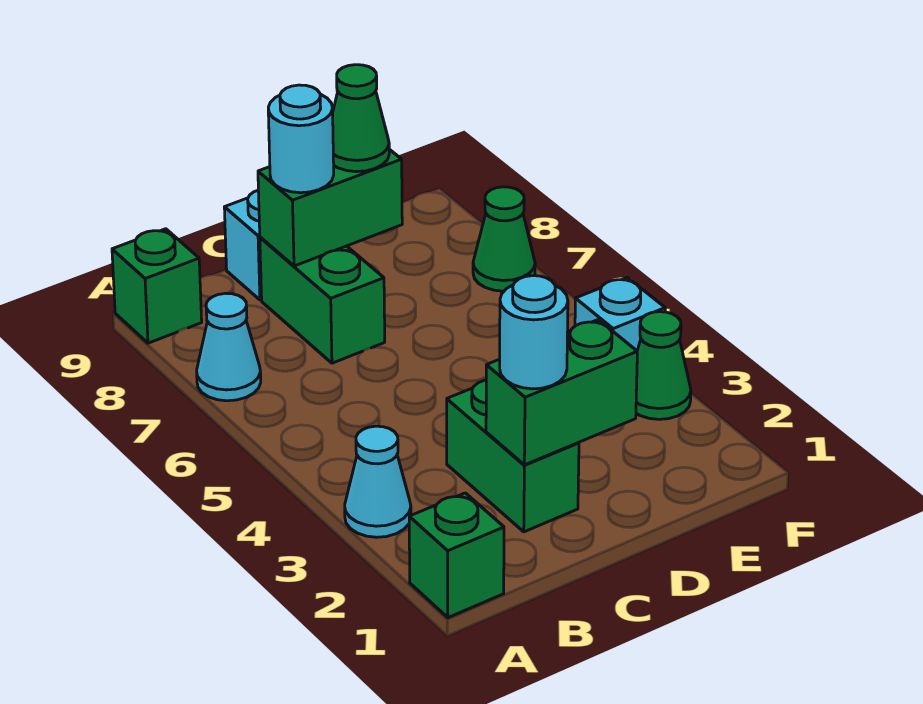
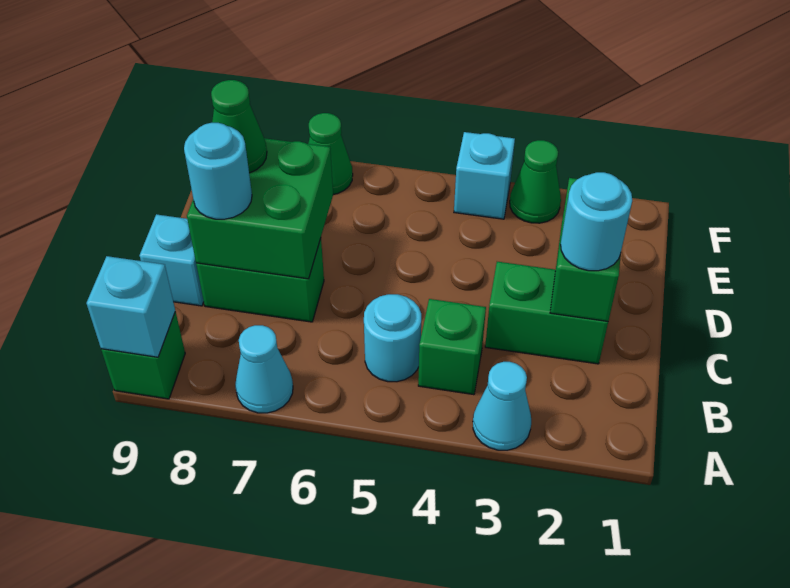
green 1x1 brick [409,493,504,618] -> green 1x1 brick moved to [418,299,486,395]
none -> cyan 1x1 brick [86,256,175,357]
none -> cyan 1x1 round brick [364,294,421,382]
green 1x2 brick [258,149,402,266] -> green 2x2 brick [187,138,333,279]

